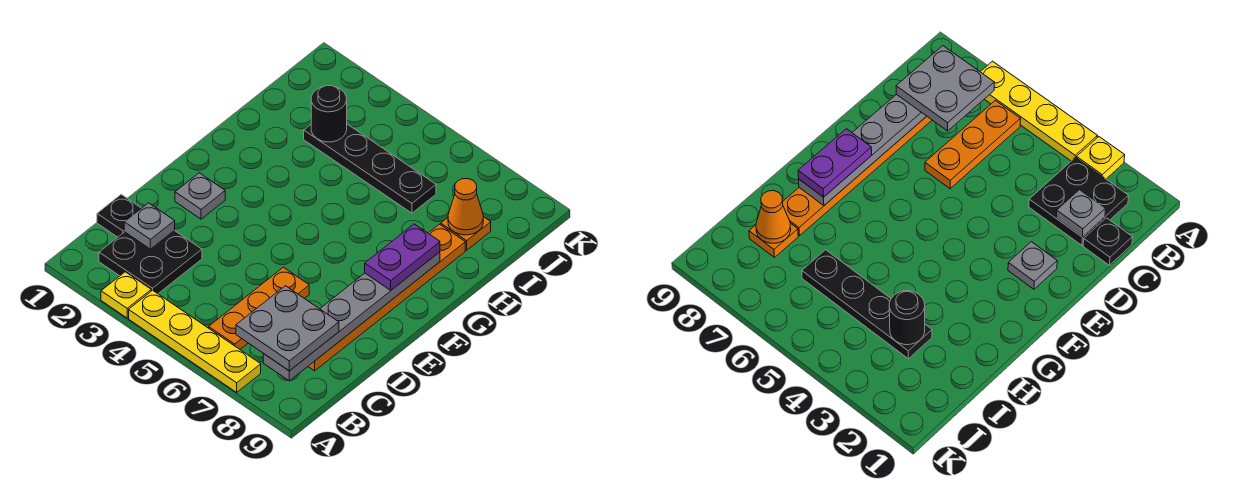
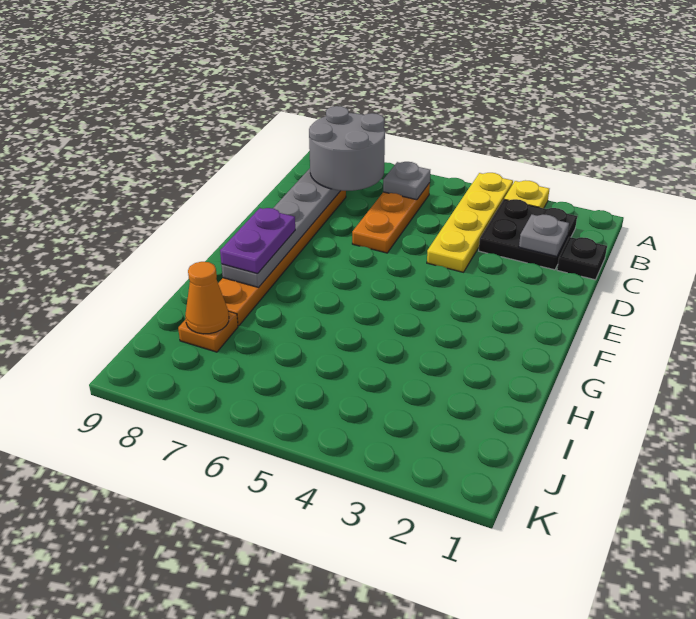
yellow 1x4 plate [129,290,261,392] -> yellow 1x4 plate turned to [427,173,513,272]
grey 2x2 plate [236,286,339,371] -> grey 2x2 round brick [309,106,385,191]
grey 1x1 plate [175,173,225,219] -> grey 1x1 plate moved to [383,162,430,200]
black 1x4 plate [304,124,436,213] -> none
black 1x1 round brick [311,86,347,142] -> none

